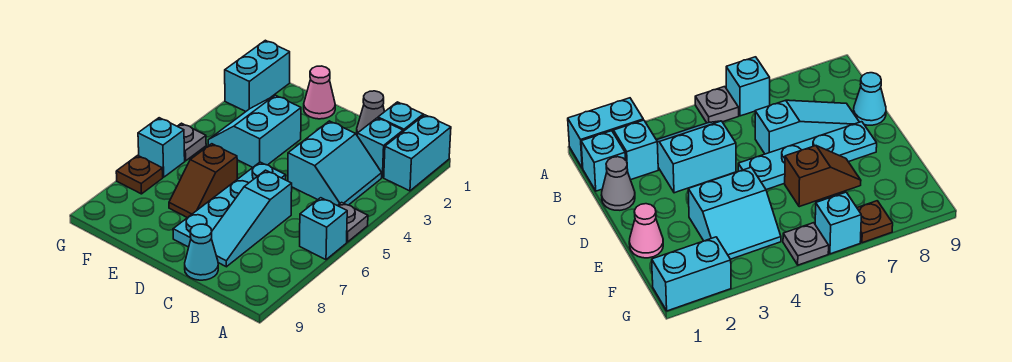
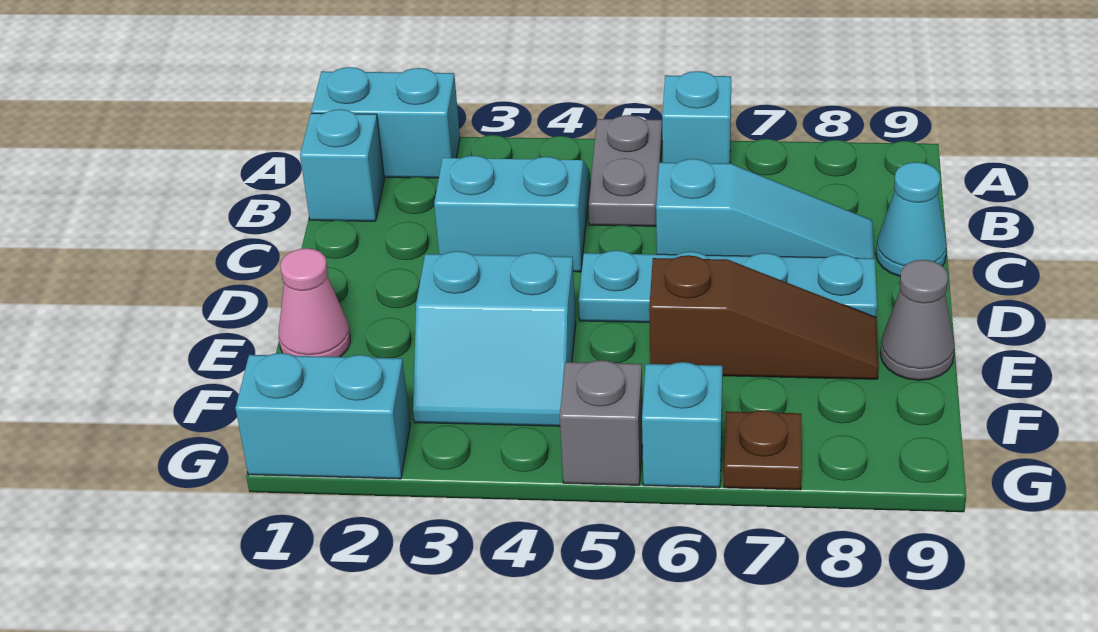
grey 1x1 plate [338,202,368,242] -> grey 1x2 plate [588,115,662,226]
cyan 1x1 brick [357,118,403,177] -> none
grey 1x1 cone [356,91,384,135] -> grey 1x1 cone moved to [880,260,955,380]
brown 1x2 slope [169,144,237,218] -> brown 1x3 slope [649,255,879,379]
grey 1x1 plate [178,123,206,161] -> grey 1x1 brick [560,360,643,485]

